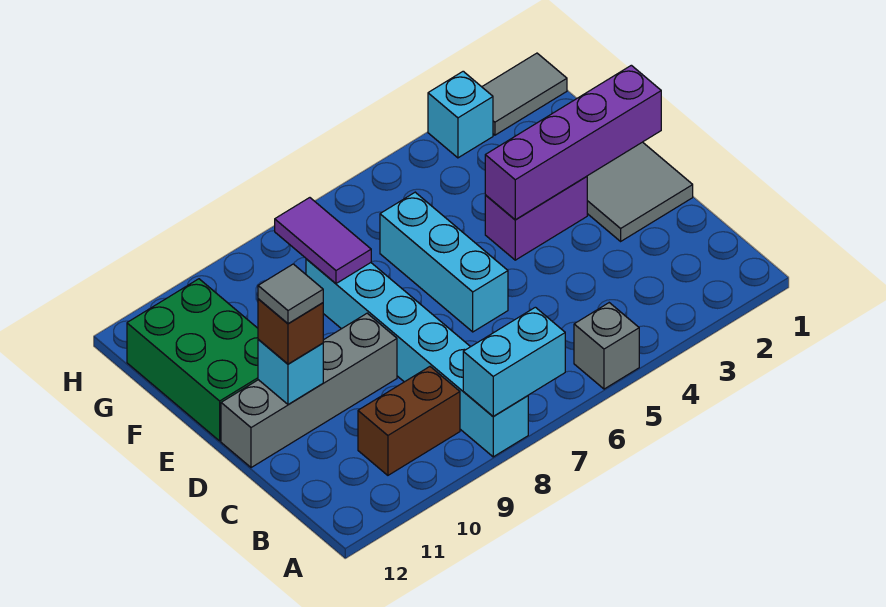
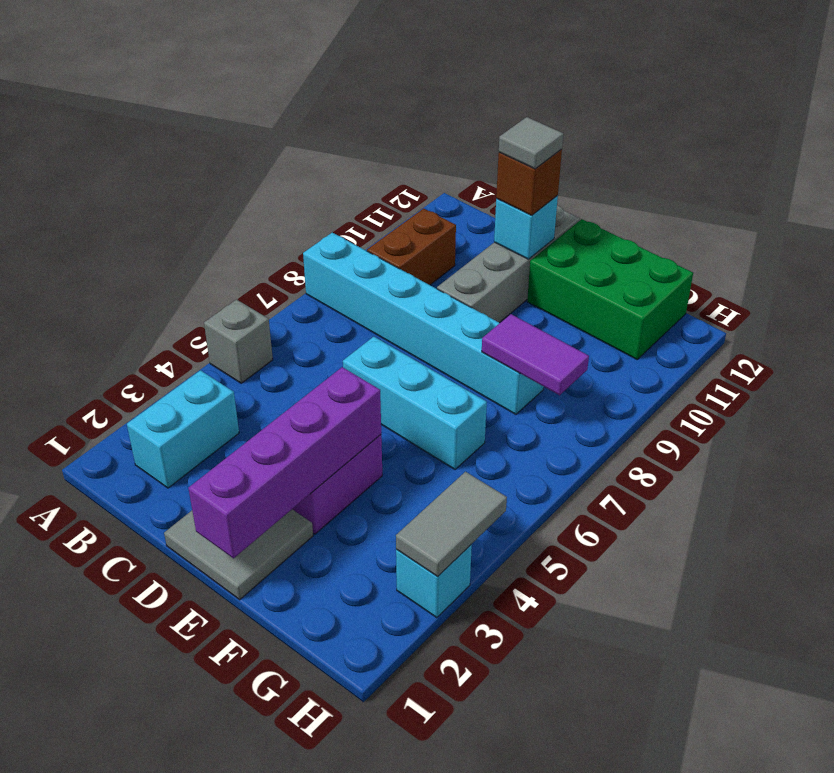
cyan 1x2 brick [463,307,565,416] -> cyan 1x2 brick moved to [127,370,239,488]
grey 1x2 tile [482,53,567,135] -> grey 1x2 tile moved to [396,472,507,576]

